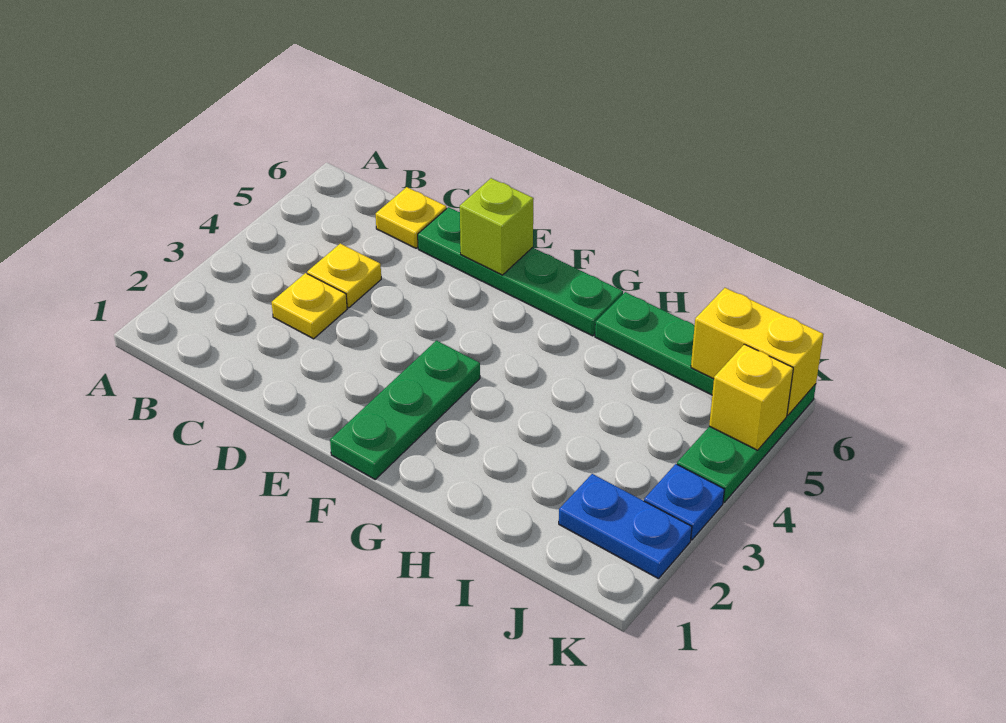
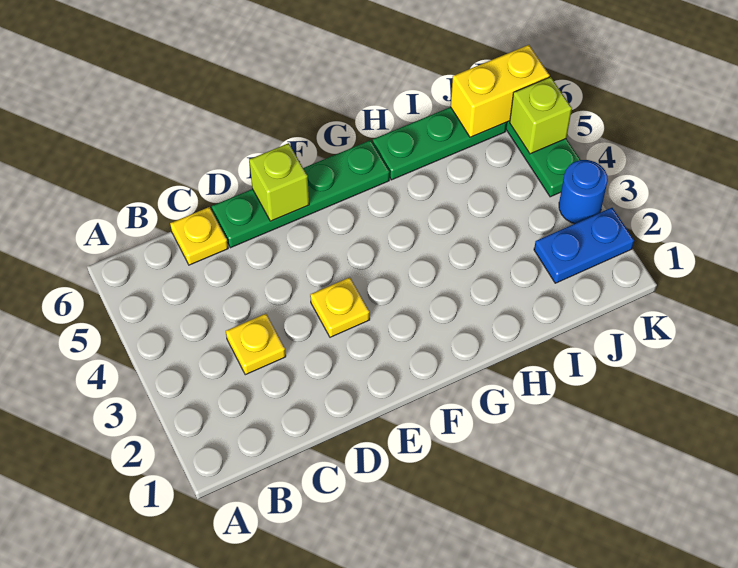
yellow 1x1 plate [307,243,381,308] -> yellow 1x1 plate moved to [310,277,370,337]
green 1x3 plate [330,341,480,479] -> none
blue 1x1 plate [644,464,724,540] -> blue 1x1 round brick [559,160,608,224]
yellow 1x1 brick [709,344,793,450] -> lime 1x1 brick [510,77,572,154]

